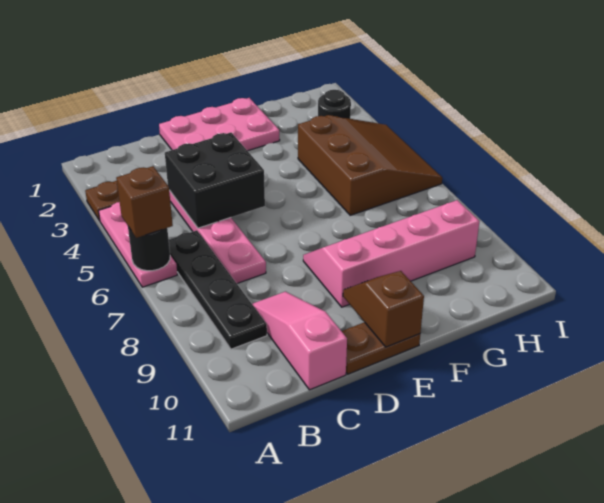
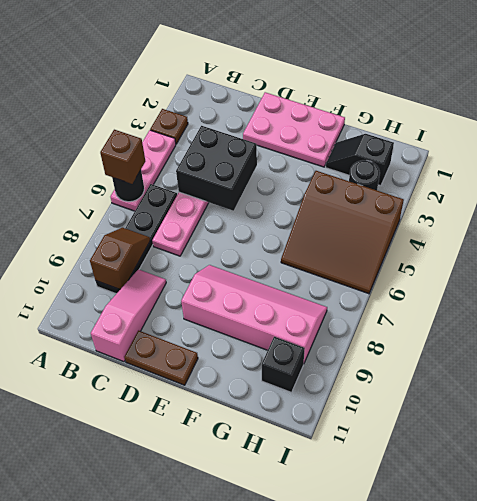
brown 1x2 slope [343,271,424,347] -> brown 1x2 slope moved to [90,228,150,289]
none -> black 1x2 slope [326,134,394,186]
brown 3x3 slope [298,115,442,215] -> brown 3x3 slope turned to [281,171,404,294]
none -> black 1x1 brick [262,337,305,392]

